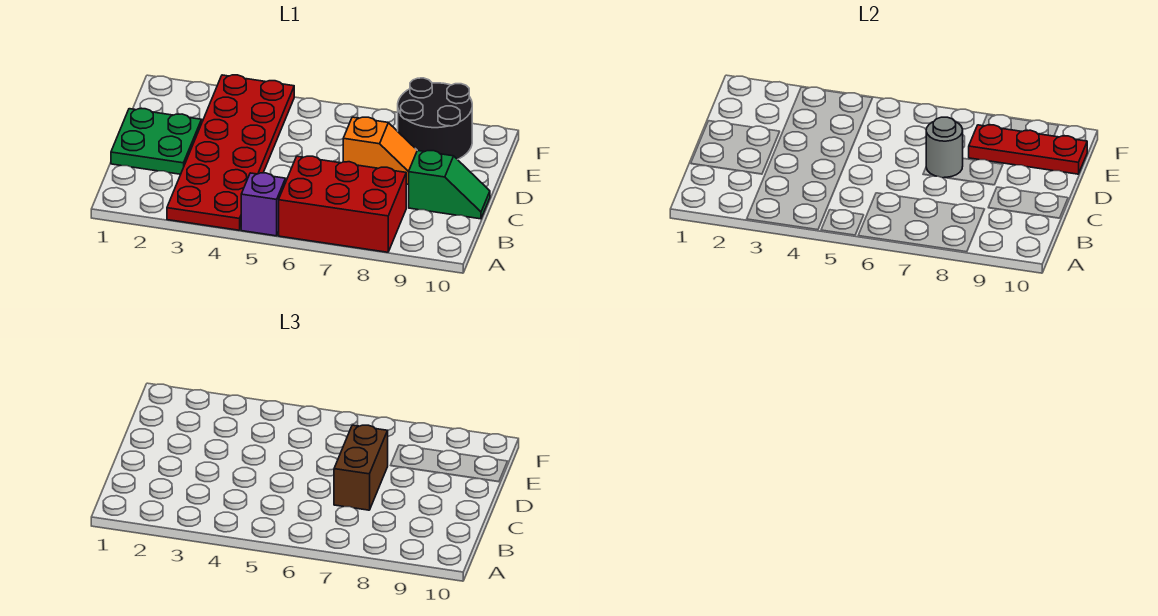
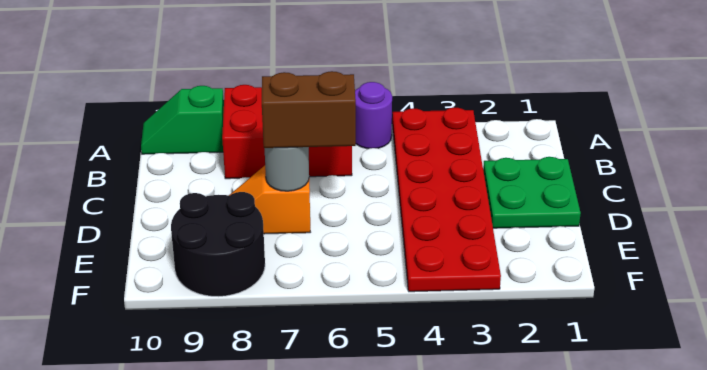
purple 1x1 brick [241,173,285,236] -> purple 1x1 round brick [355,82,392,149]
brown 1x2 brick [334,425,388,510] -> brown 1x2 brick turned to [262,71,356,148]
green 1x2 slope [409,151,490,219] -> green 1x2 slope moved to [141,86,224,154]
red 1x3 plate [969,125,1087,174] -> none

